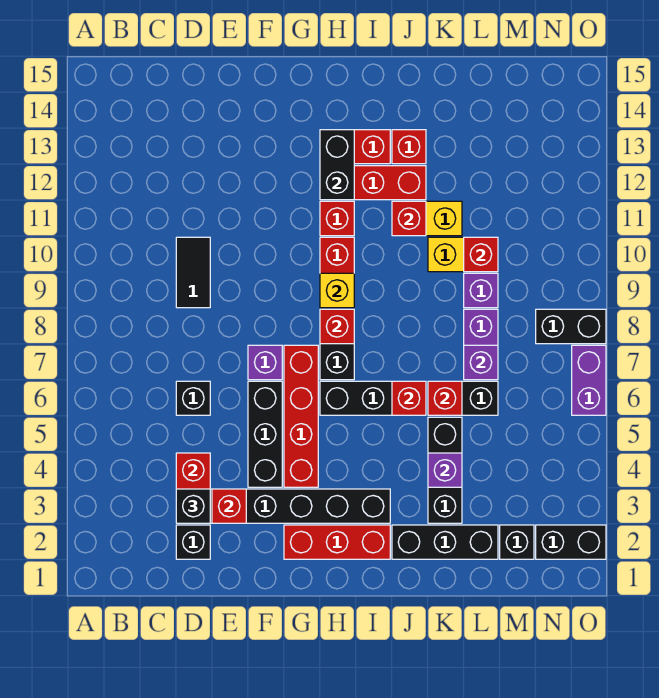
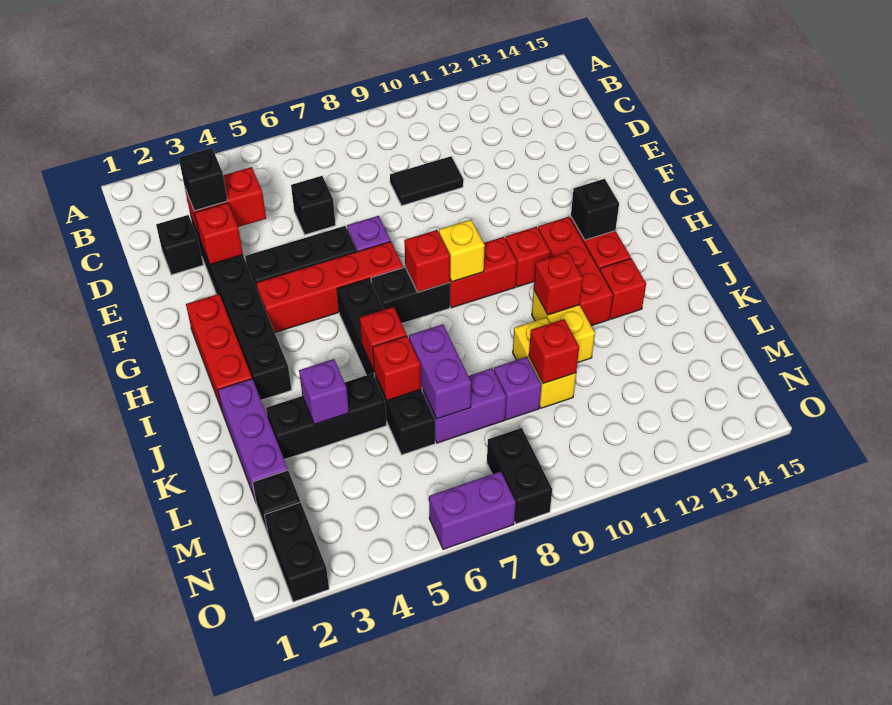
black 1x2 brick [320,130,354,200] -> black 1x1 brick [571,179,619,240]
black 1x3 brick [392,525,498,559] -> purple 1x3 brick [218,379,288,502]
purple 1x1 brick [464,345,498,380] -> purple 1x2 brick [409,324,471,419]

